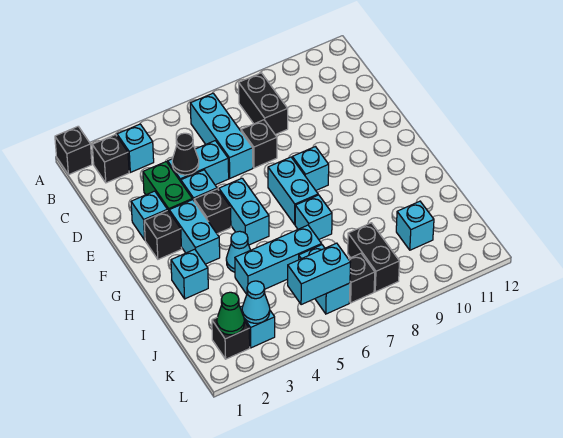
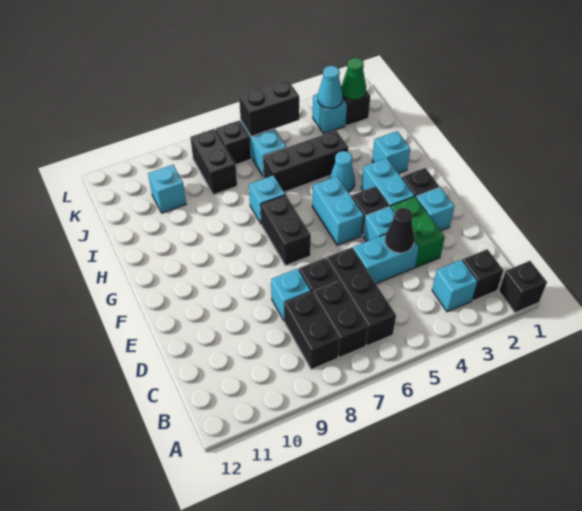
cyan 1x3 brick [190,93,253,178] -> black 1x3 brick [326,247,396,346]
none -> black 1x2 brick [313,280,368,357]
cyan 1x2 brick [268,157,318,225] -> black 1x2 brick [261,195,311,266]
cyan 1x1 brick [292,147,329,190] -> cyan 1x1 brick moved to [271,269,311,321]
cyan 1x3 brick [235,225,322,294] -> black 1x3 brick [263,130,348,192]
cyan 1x2 brick [288,243,351,305] -> black 1x2 brick [239,80,299,136]

